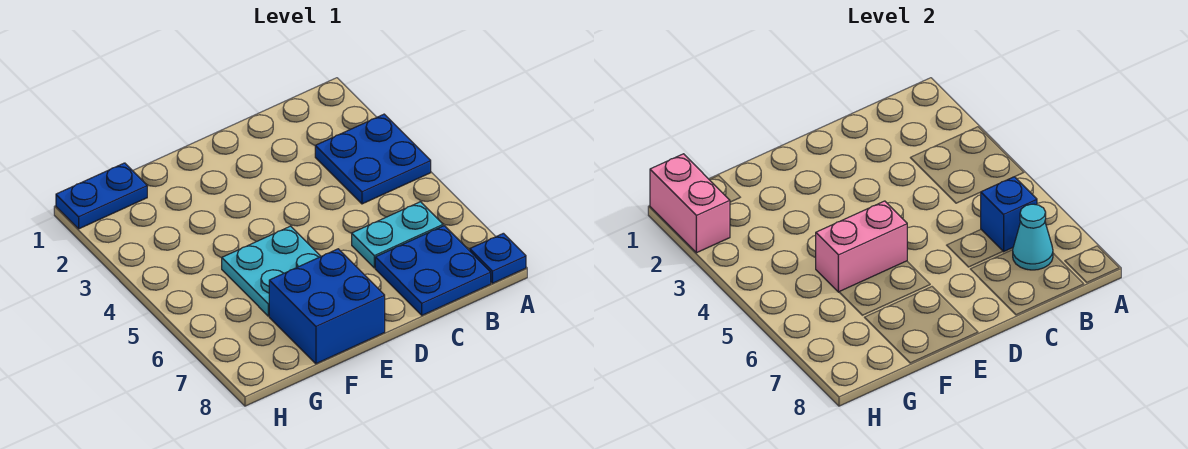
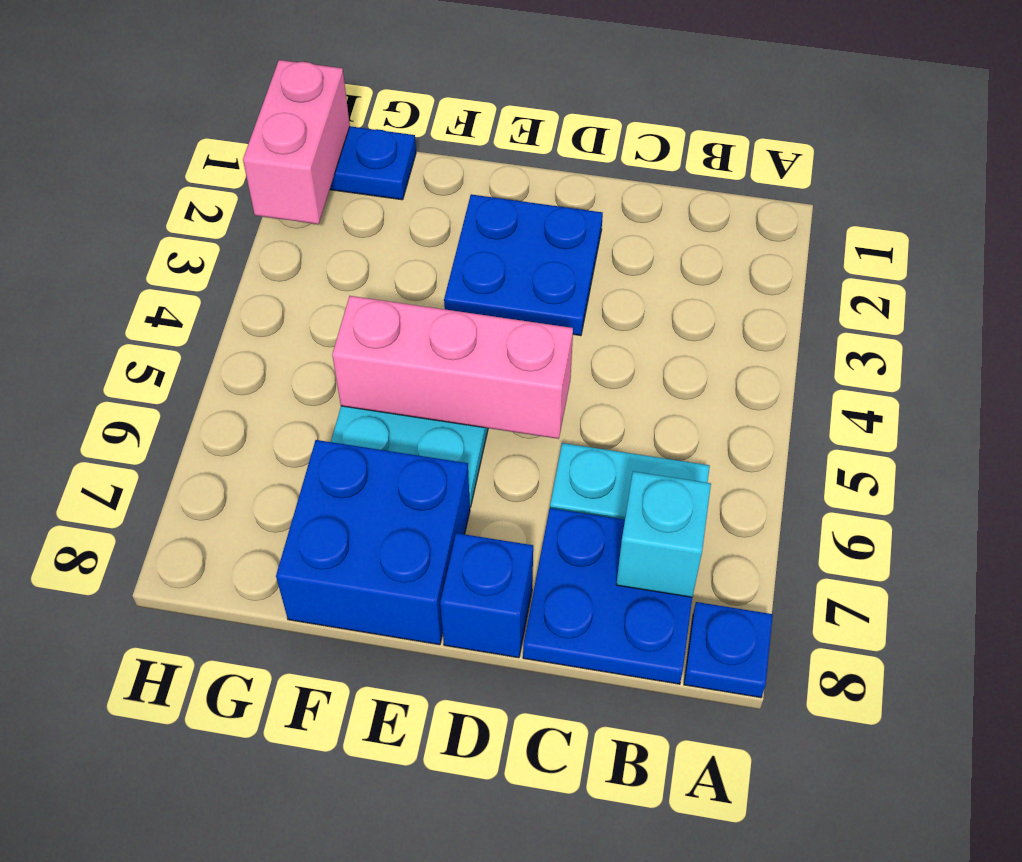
blue 2x2 plate [315,114,431,204] -> blue 2x2 plate moved to [444,194,603,336]
blue 1x1 brick [981,177,1037,252] -> blue 1x1 brick moved to [440,533,533,658]
cyan 1x1 cone [1013,204,1053,270] -> cyan 1x1 brick [616,471,711,597]
pink 1x2 brick [816,201,907,292] -> pink 1x3 brick [332,296,573,439]

